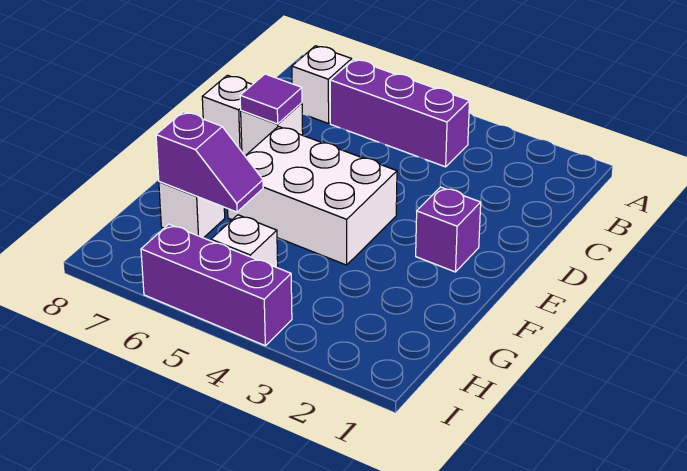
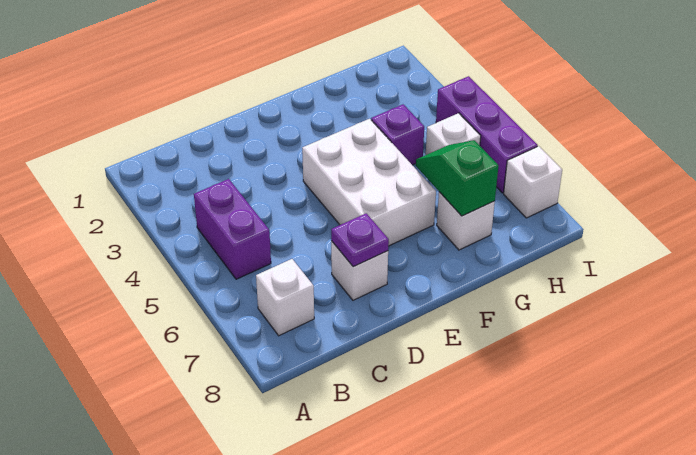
purple 1x3 brick [330,59,469,167] -> purple 1x2 brick [194,179,271,279]
purple 1x1 tile [240,74,302,124] -> purple 1x1 plate [331,213,389,267]
white 1x1 brick [202,75,253,152] -> white 1x1 brick moved to [504,146,562,218]
purple 1x1 brick [416,187,481,272] -> purple 1x1 brick moved to [371,104,424,165]
purple 1x2 slope [156,112,263,212] -> green 1x2 slope [416,140,498,216]

